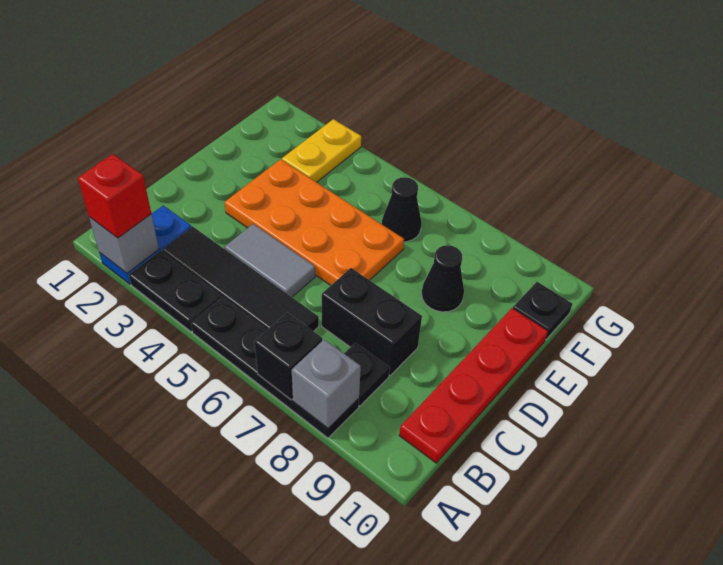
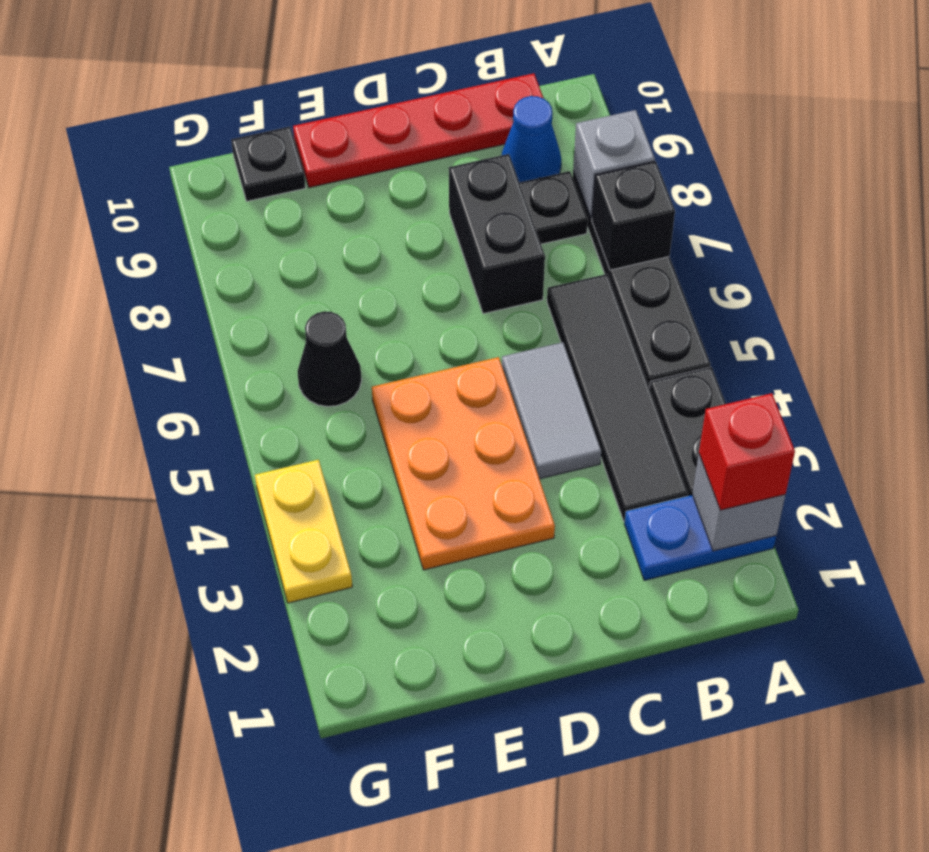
none -> blue 1x1 cone [502,96,561,182]
orange 2x4 plate [225,159,404,285] -> orange 2x3 plate [372,357,555,570]
black 1x1 cone [422,245,464,312] -> none
yellow 1x2 plate [282,119,361,182] -> yellow 1x2 plate turned to [255,460,352,603]

